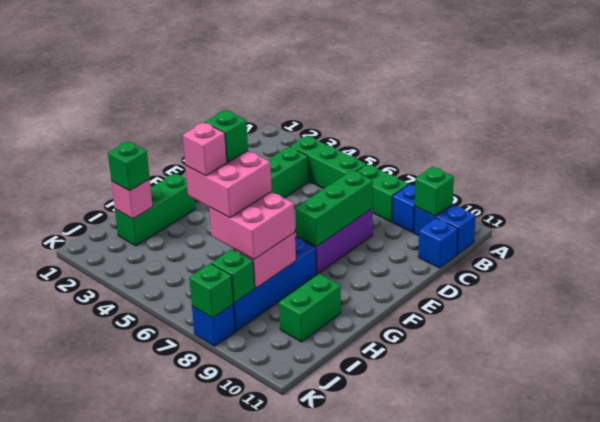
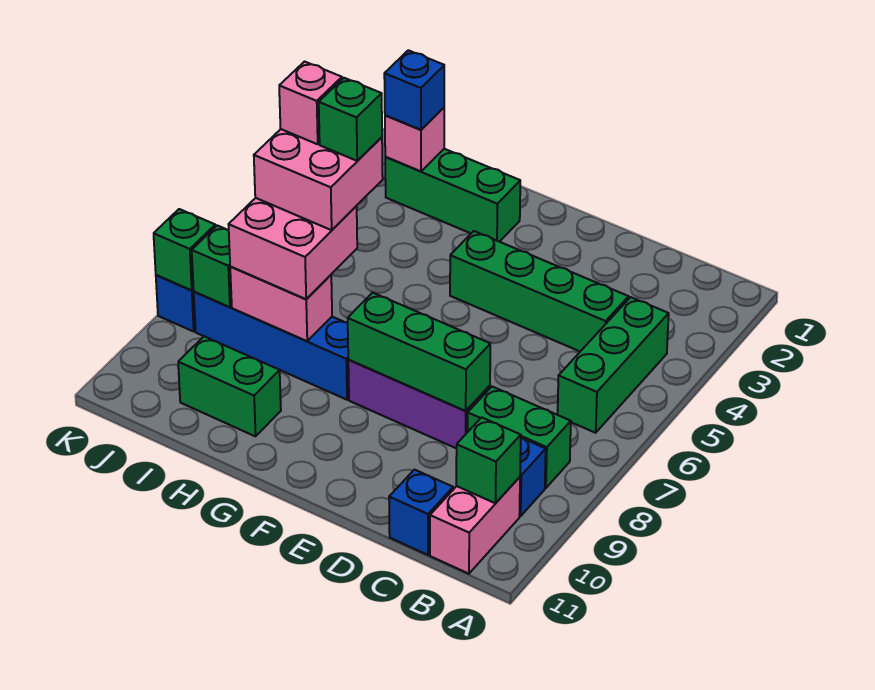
green 1x2 brick [356,164,409,222] -> green 1x2 brick turned to [468,387,571,488]
blue 1x2 brick [414,204,475,255] -> pink 1x2 brick [430,477,520,574]
green 1x1 brick [108,141,150,191] -> blue 1x1 brick [384,50,444,130]

